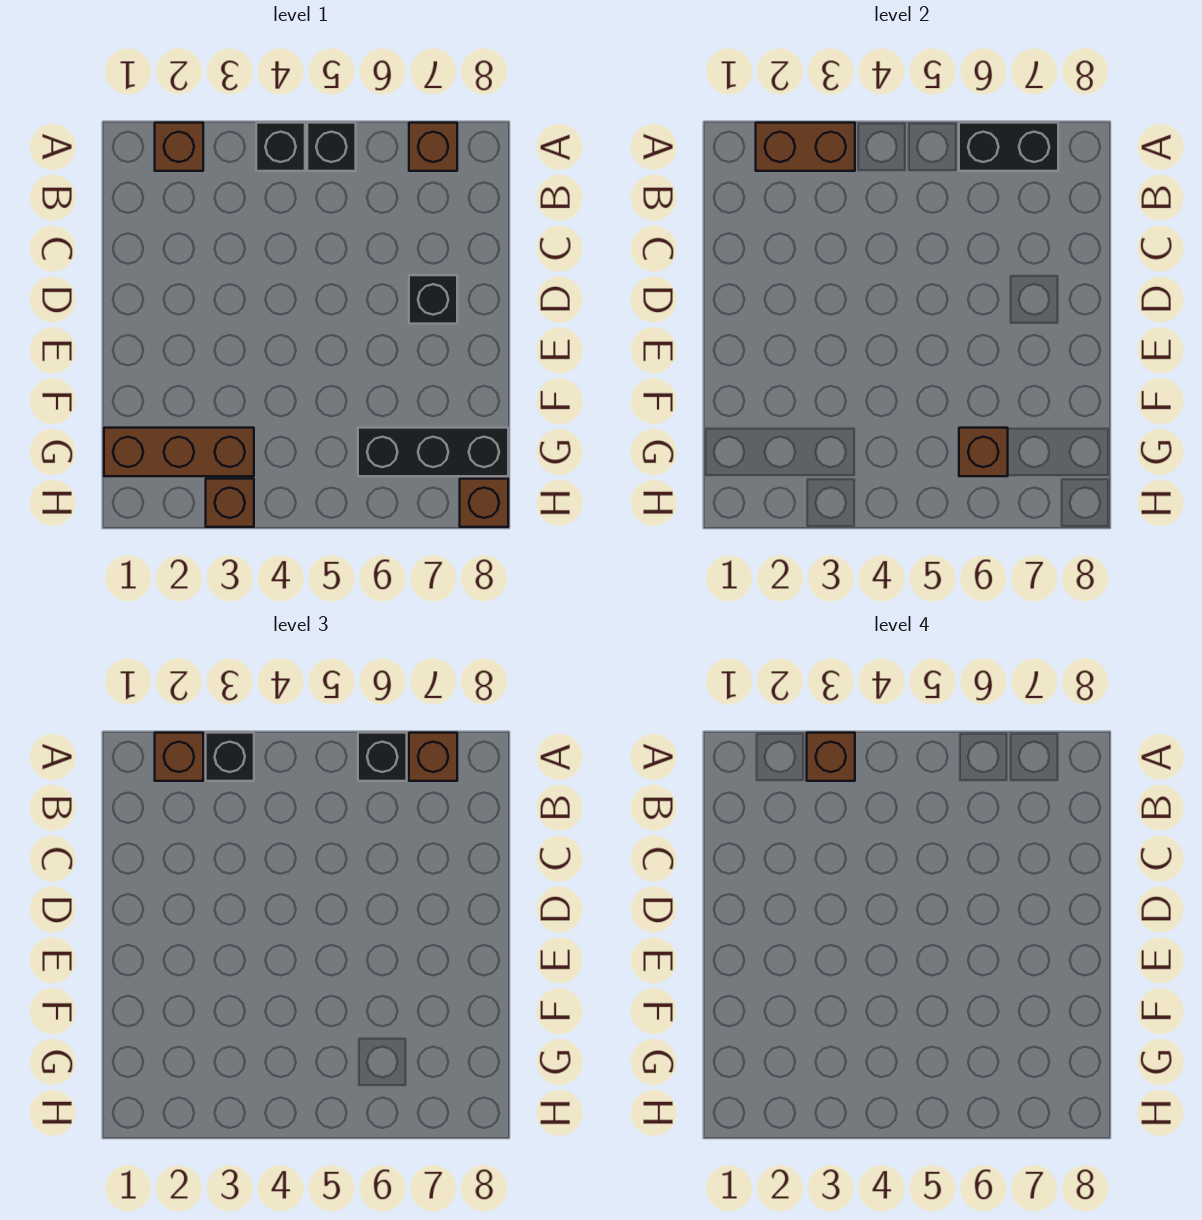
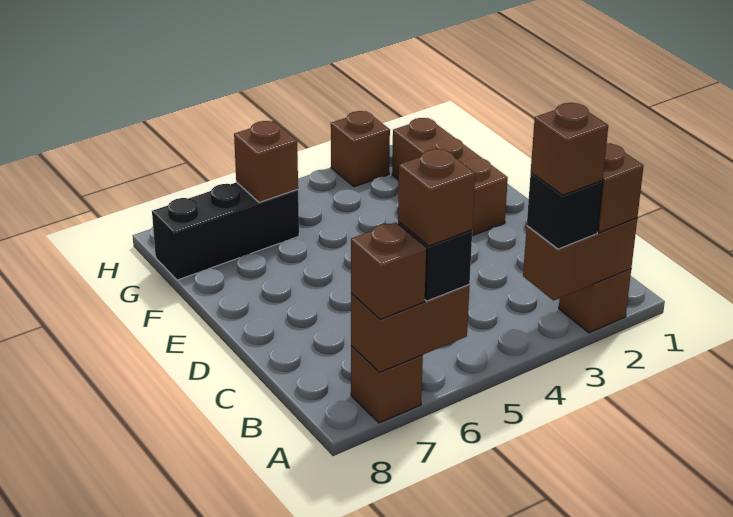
black 1x1 brick [256,123,305,171] -> none
black 1x1 brick [307,123,356,171] -> none
black 1x2 brick [959,123,1058,171] -> brown 1x2 brick [351,285,470,373]
black 1x1 brick [409,275,457,324] -> none
brown 1x3 brick [104,428,254,476] -> brown 1x3 brick turned to [392,118,508,236]
brown 1x1 brick [460,479,508,527] -> brown 1x1 brick moved to [398,149,475,246]

